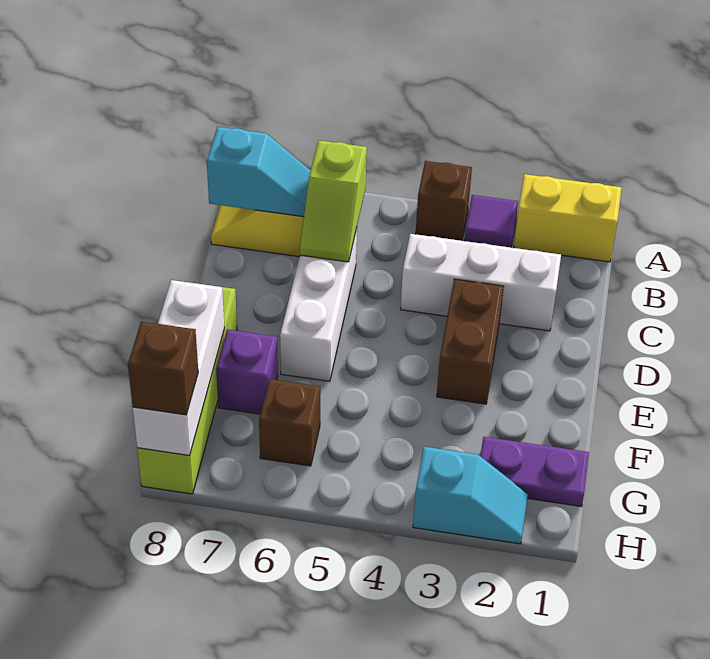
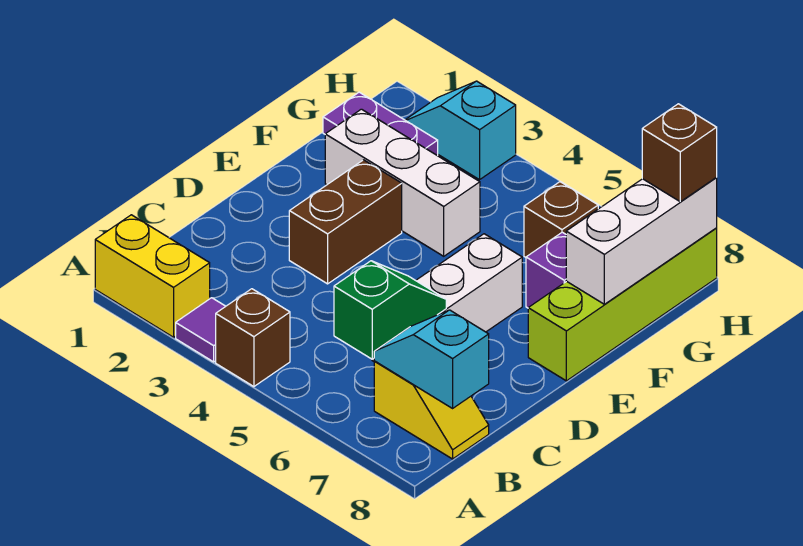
lime 1x2 slope [300,140,367,262] -> green 1x2 slope [334,261,446,359]
white 1x3 brick [400,234,561,331] -> white 1x3 brick moved to [325,109,480,256]

